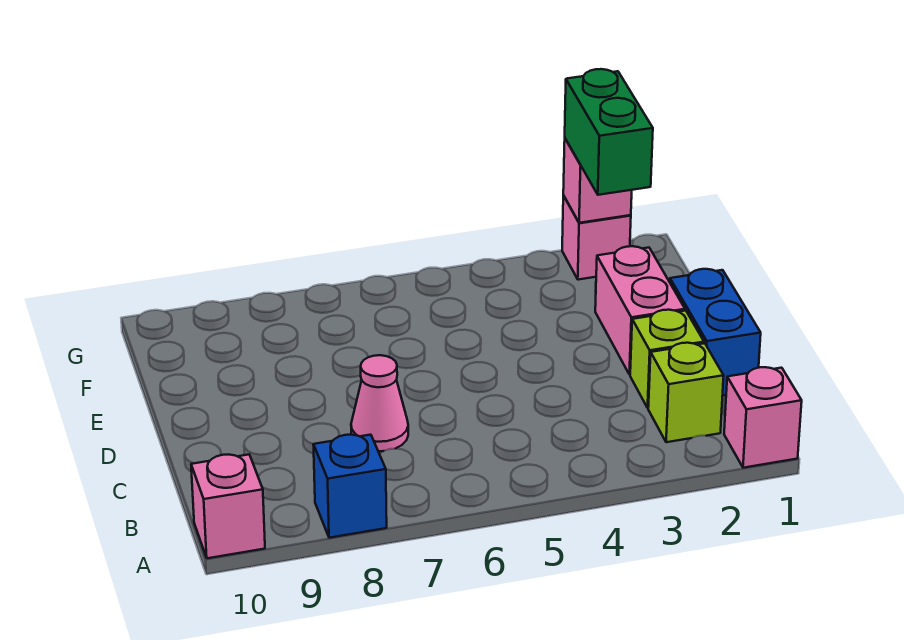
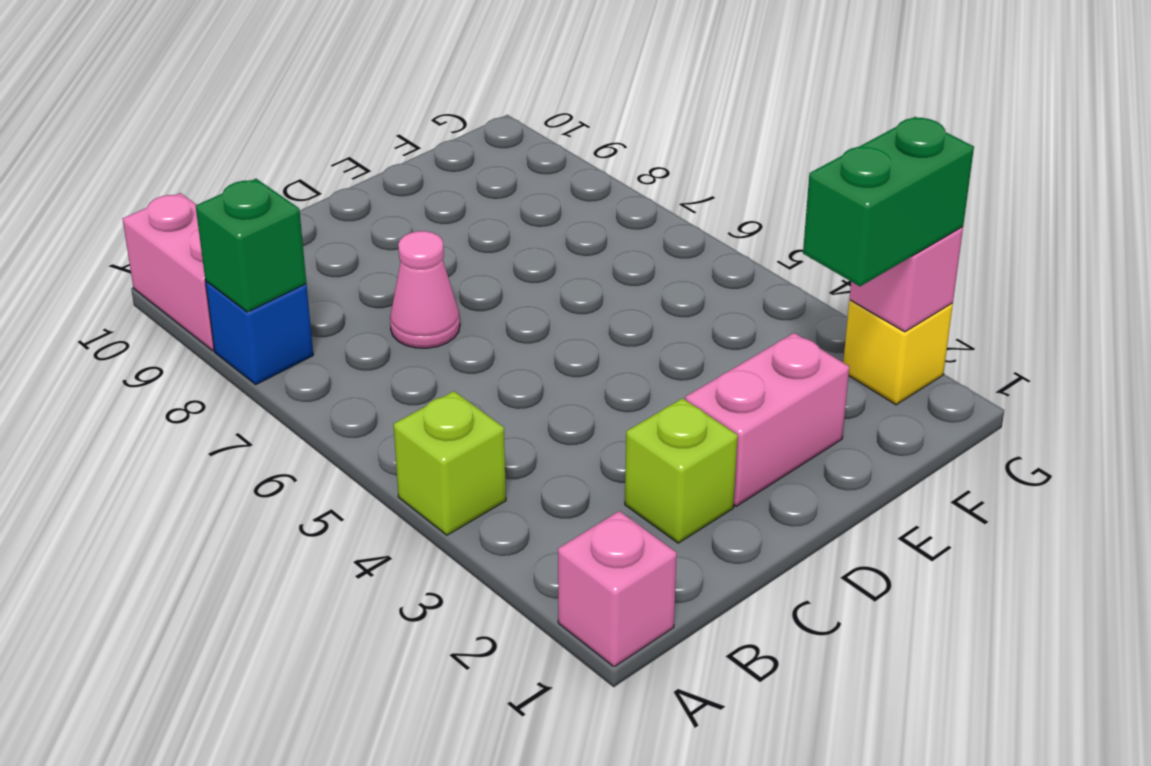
none -> green 1x1 brick [196,179,306,312]
pink 1x1 brick [191,455,265,558] -> pink 1x2 brick [123,193,214,351]
lime 1x1 brick [648,343,724,442] -> lime 1x1 brick moved to [393,391,506,535]
blue 1x2 brick [670,269,761,396] -> none
pink 1x1 brick [562,195,631,280] -> yellow 1x1 brick [843,300,953,405]

